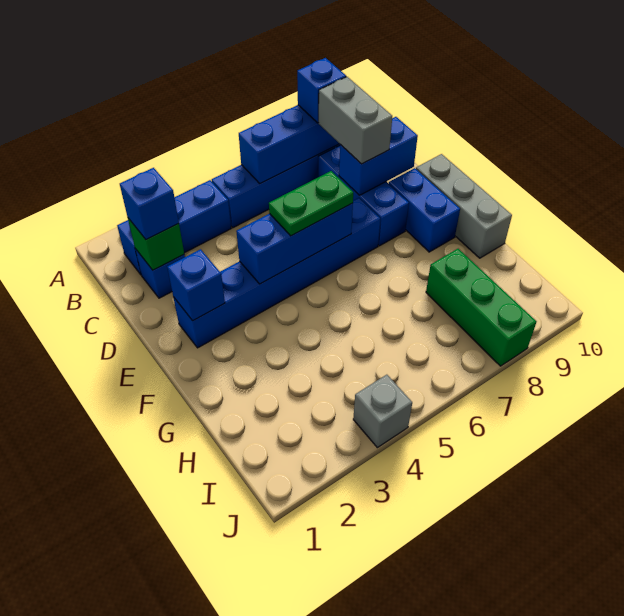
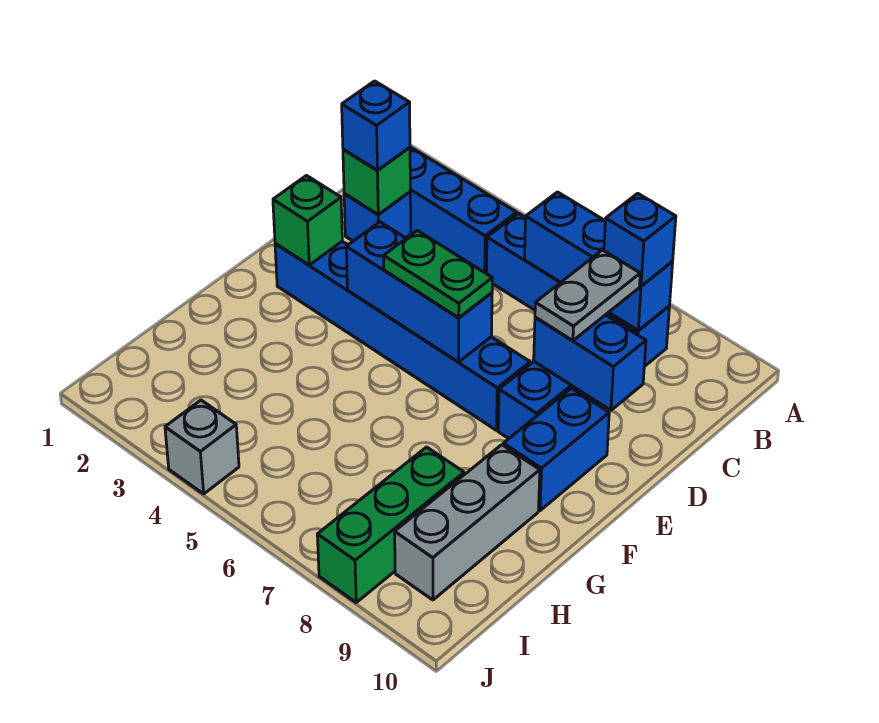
grey 1x2 brick [319,77,392,164] -> grey 1x2 plate [535,250,640,341]
blue 1x1 brick [167,249,225,321] -> green 1x1 brick [273,176,342,265]
grey 1x3 brick [416,154,512,258] -> grey 1x3 brick moved to [395,445,540,600]

